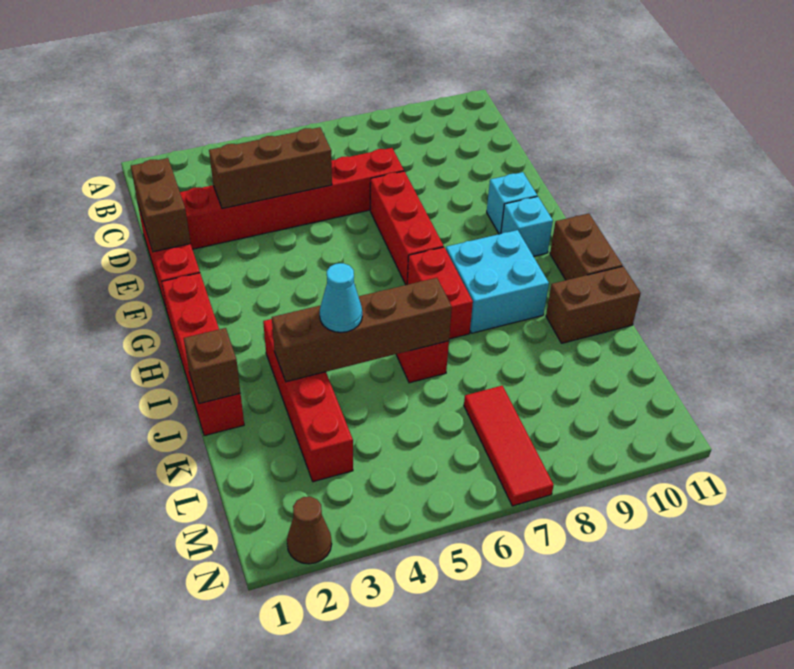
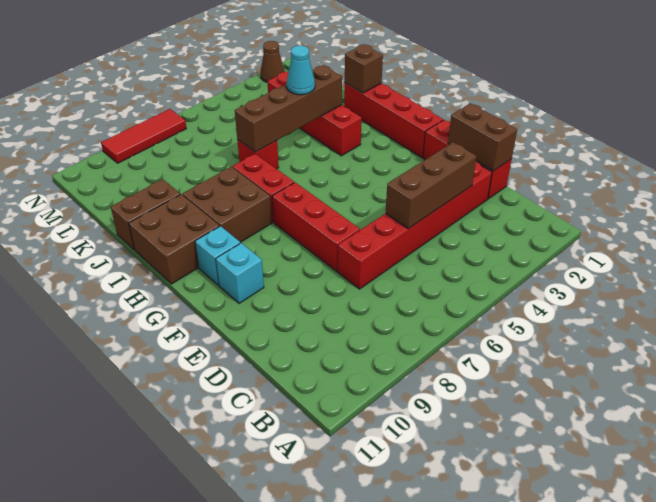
cyan 2x2 brick [446,230,549,333] -> brown 2x2 brick [183,167,272,242]
brown 1x2 brick [550,214,622,280] -> brown 2x2 brick [129,194,220,284]
red 1x3 tile [464,386,554,506] -> red 1x3 tile turned to [101,109,186,163]

